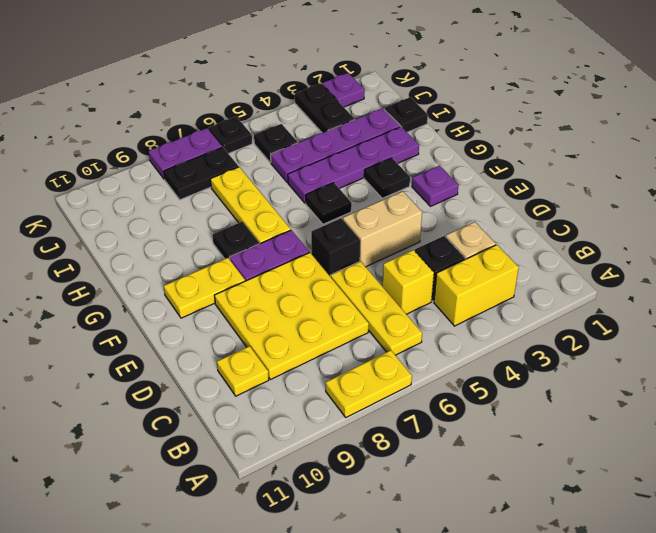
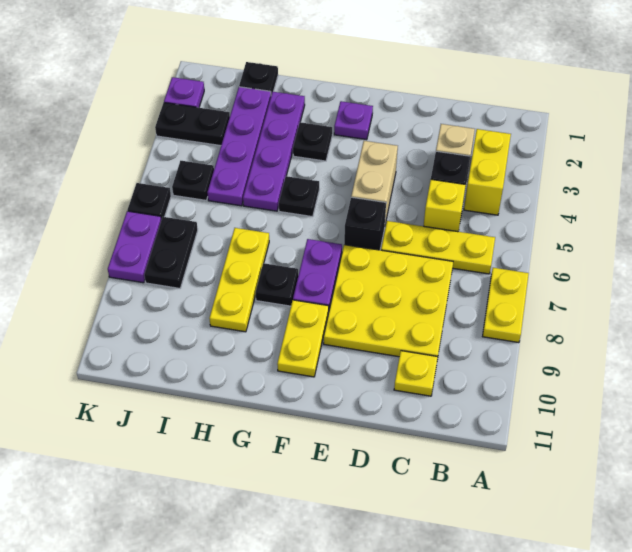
yellow 1x3 plate [210,167,291,244] -> yellow 1x3 plate turned to [209,228,269,332]

